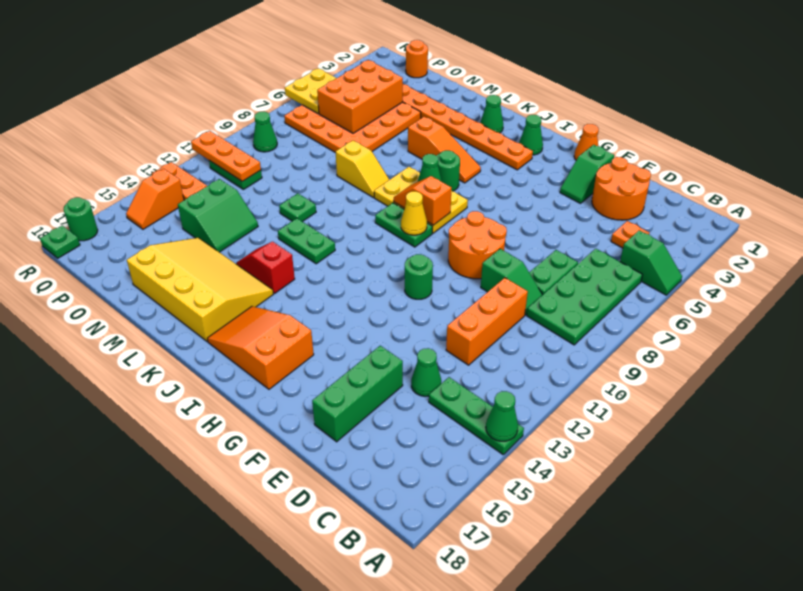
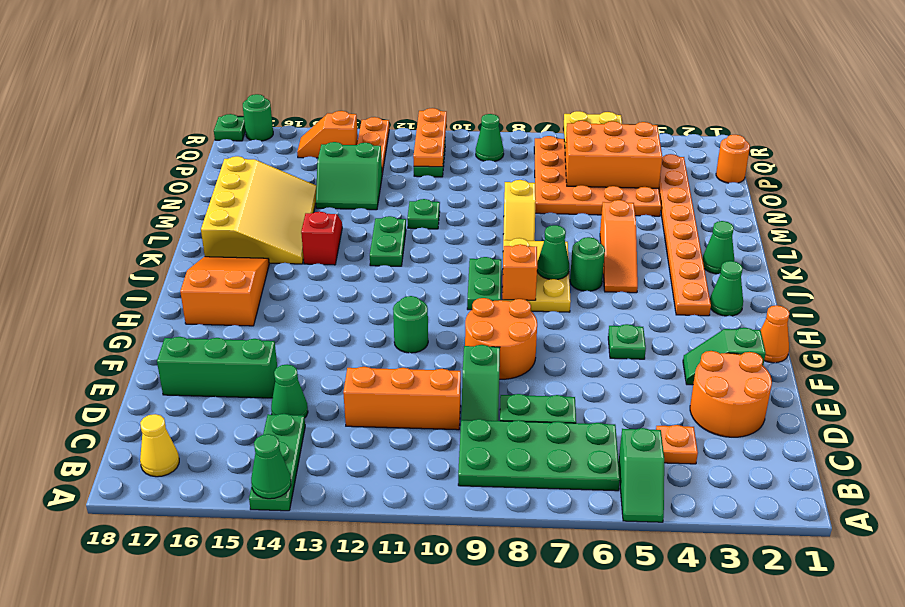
none -> green 1x1 plate [608,324,646,359]
yellow 1x1 cone [401,191,427,235] -> yellow 1x1 cone moved to [140,414,179,477]

